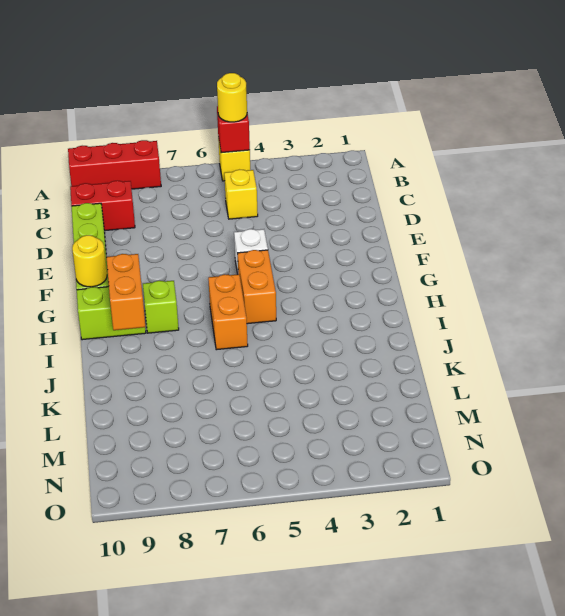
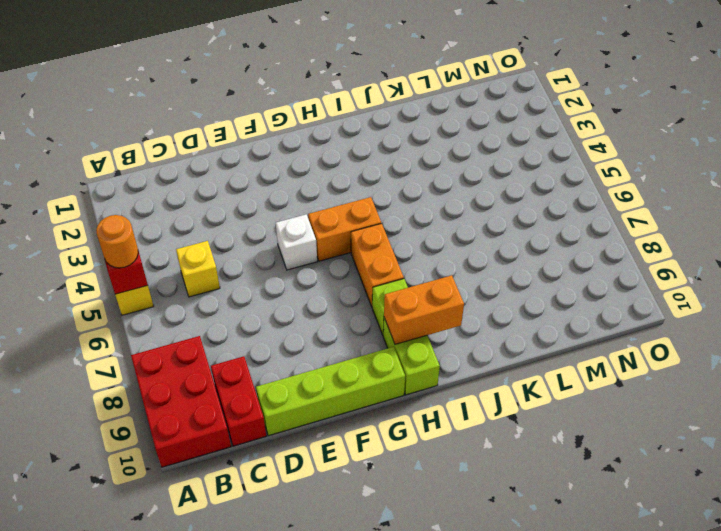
yellow 1x1 round brick [217,73,247,122] -> orange 1x1 round brick [96,215,138,268]
red 1x3 brick [68,140,161,189] -> red 2x3 brick [131,336,231,467]
yellow 1x1 round brick [72,235,107,287] -> none
orange 1x2 brick [208,274,248,350] -> orange 1x2 brick turned to [351,223,404,306]

